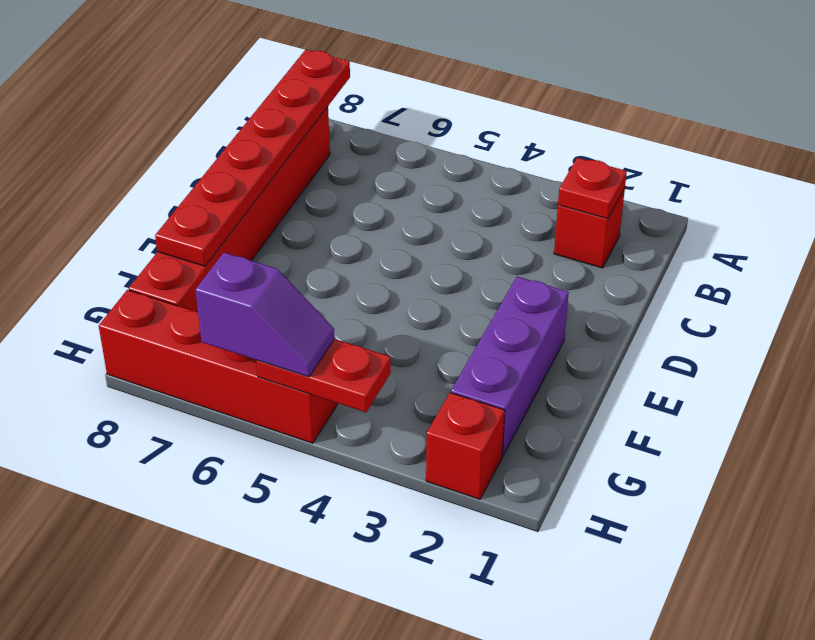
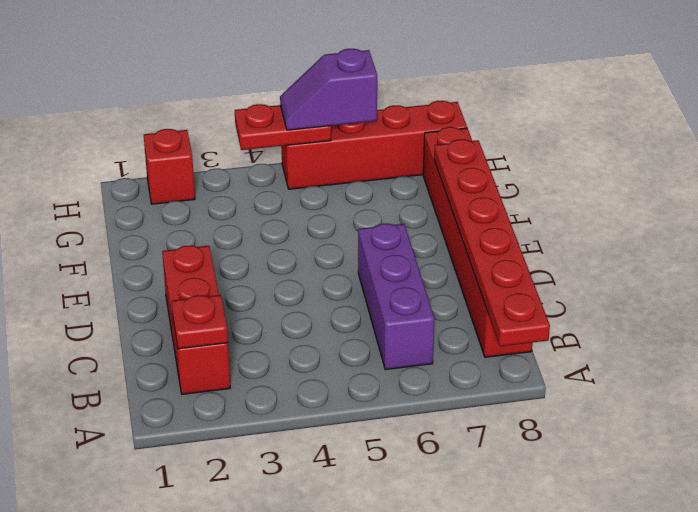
red 1x1 brick [554,188,625,268] -> red 1x3 brick [162,246,230,394]
purple 1x3 brick [451,277,569,456] -> purple 1x3 brick moved to [358,224,434,370]

